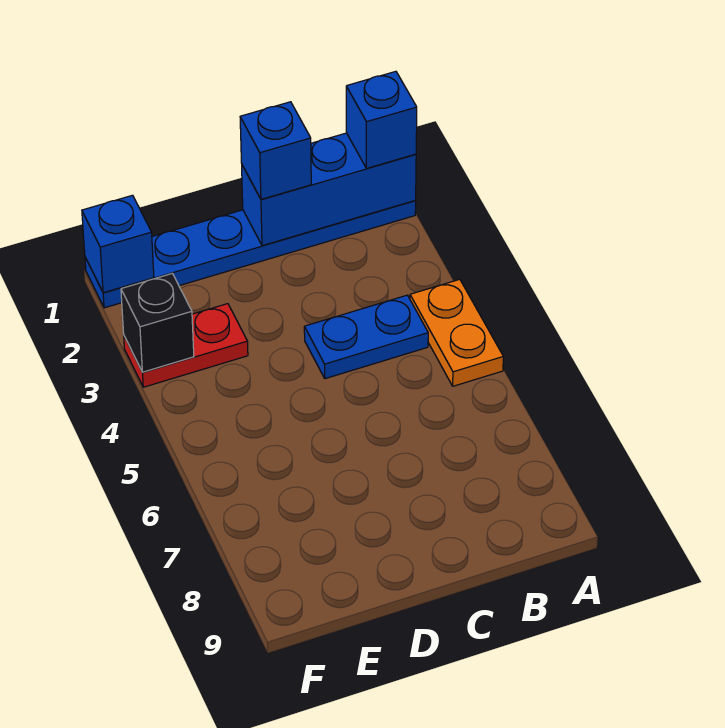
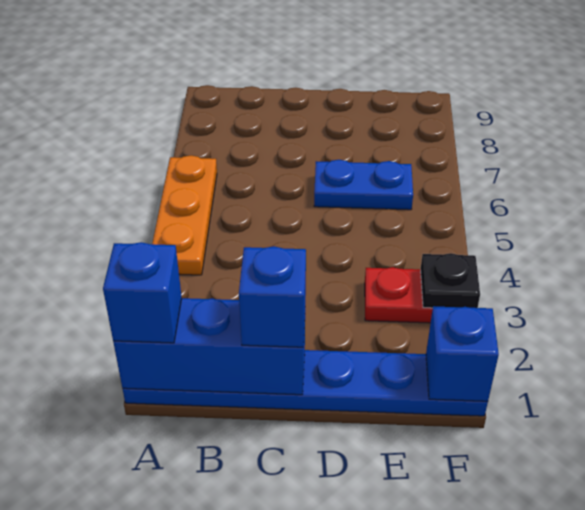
orange 1x2 plate [410,279,503,386] -> orange 1x3 plate [152,155,217,275]
blue 1x2 plate [304,295,428,379] -> blue 1x2 plate moved to [314,160,413,210]
black 1x1 brick [121,274,194,372] -> black 1x1 plate [421,253,480,308]

